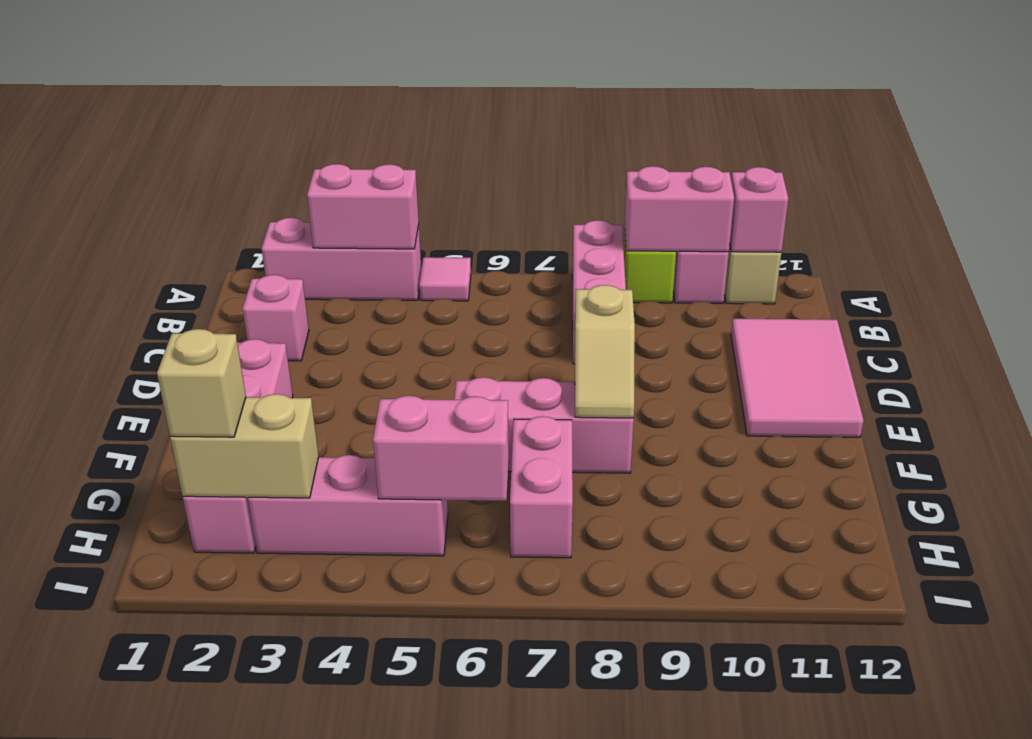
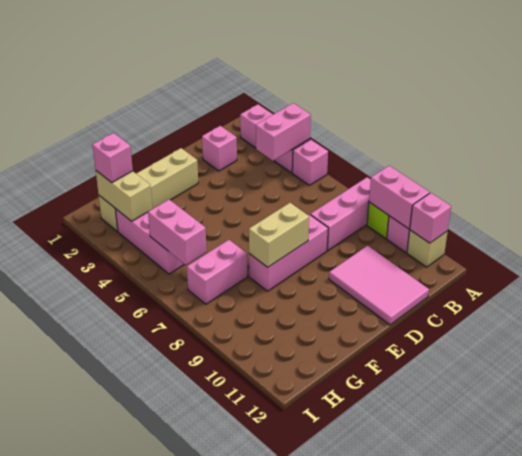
pink 1x2 brick [307,164,419,249] -> pink 1x2 brick turned to [256,103,311,161]
pink 1x1 tile [419,257,471,301] -> pink 1x1 brick [292,140,328,185]
pink 2x3 tile [731,319,864,437] -> pink 2x3 tile turned to [329,246,429,325]
pink 1x4 brick [183,339,293,553] -> tan 1x4 brick [99,148,198,231]
tan 1x2 slope [575,285,635,418] -> tan 1x2 brick [249,203,309,267]
pink 1x3 brick [454,377,634,473] -> pink 1x3 brick turned to [249,215,328,291]
tan 1x1 brick [157,329,246,437] -> pink 1x1 brick [92,133,133,183]

